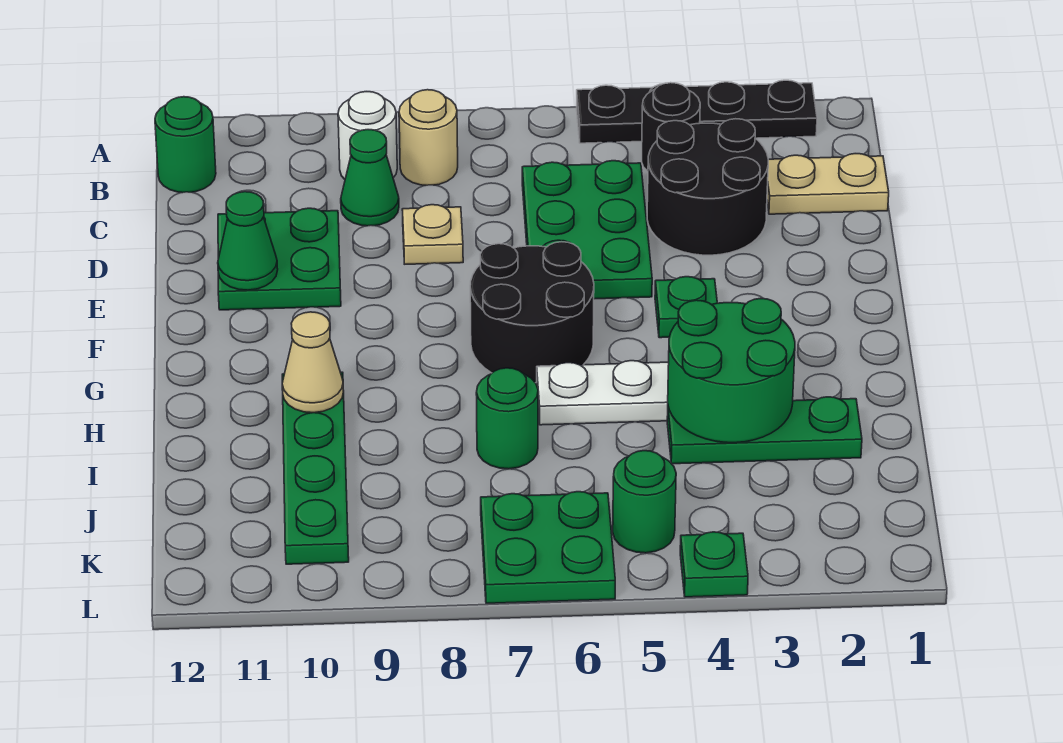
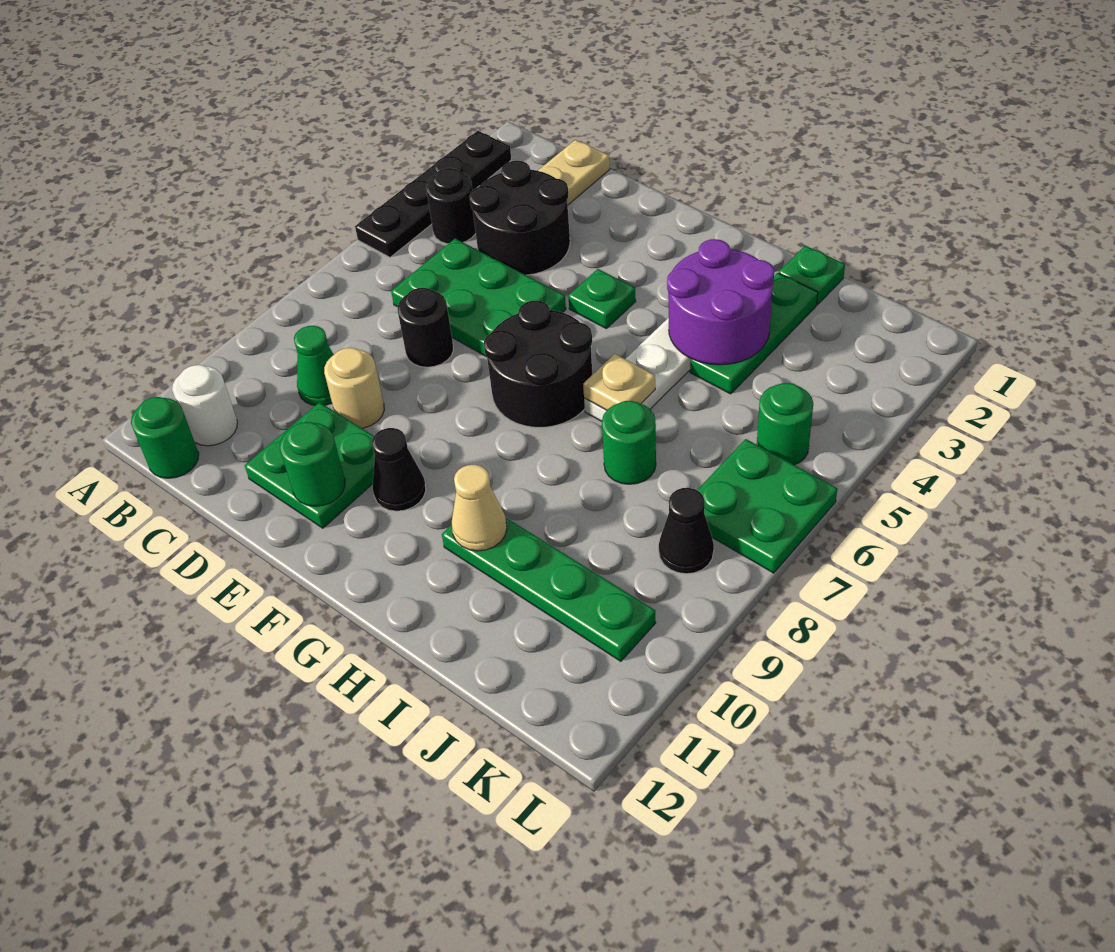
tan 1x1 round brick [399,90,458,185] -> tan 1x1 round brick moved to [324,348,384,428]
white 1x1 round brick [338,92,397,179] -> white 1x1 round brick moved to [172,365,237,446]
none -> black 1x1 round brick [398,288,453,367]
tan 1x1 plate [402,205,463,264] -> tan 1x1 plate moved to [583,354,655,410]
green 1x1 cone [218,192,278,290] -> green 1x1 round brick [280,422,345,506]
none -> black 1x1 cone [372,428,426,511]
green 2x2 round brick [668,299,795,443] -> purple 2x2 round brick [667,239,774,365]
none -> black 1x1 cone [659,488,714,574]
green 1x1 plate [680,532,748,597] -> green 1x1 plate moved to [779,246,845,305]

